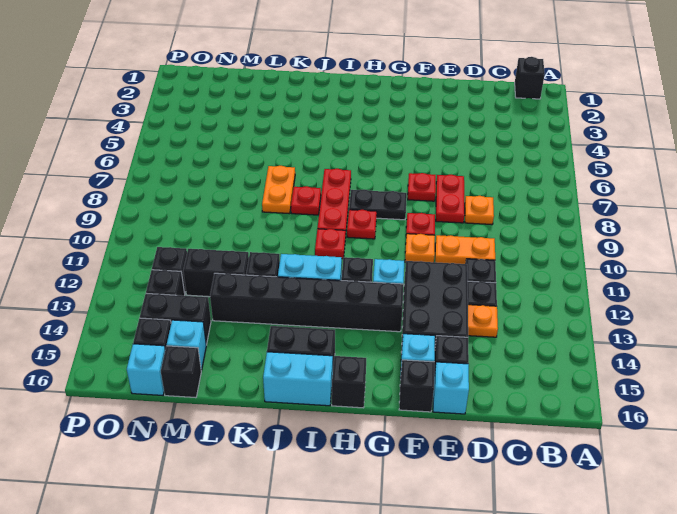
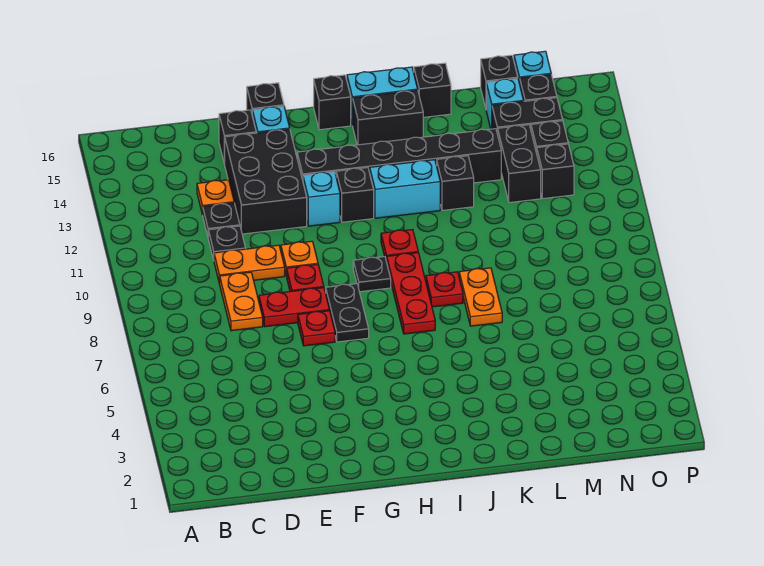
black 1x1 brick [515,57,545,99] -> black 1x1 brick moved to [414,63,451,117]
orange 1x1 plate [465,196,494,225] -> orange 1x2 plate [220,272,263,331]
red 1x2 plate [436,175,465,223] -> red 1x2 plate turned to [259,288,329,327]
cyan 1x1 brick [433,362,469,414] -> none
black 1x2 plate [349,190,407,220] -> black 1x2 plate turned to [326,284,369,342]
red 1x1 plate [347,210,377,239] -> black 1x1 plate [353,257,391,292]
black 1x2 brick [183,249,249,297] -> black 1x2 brick turned to [498,125,541,203]

